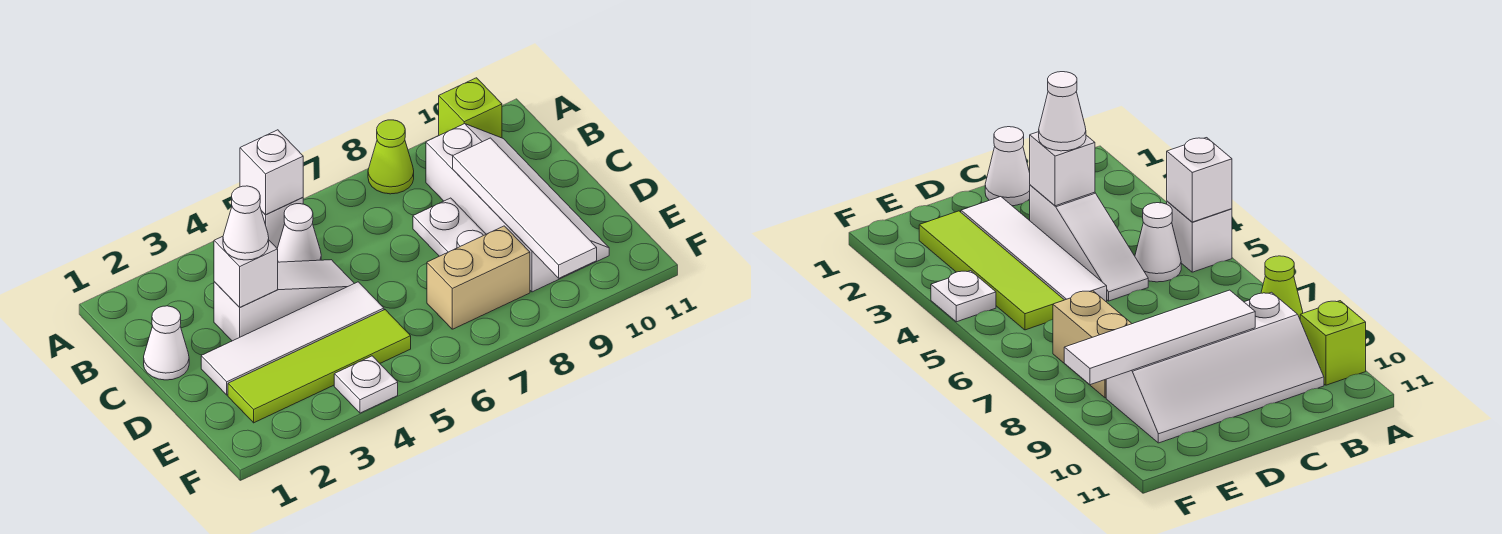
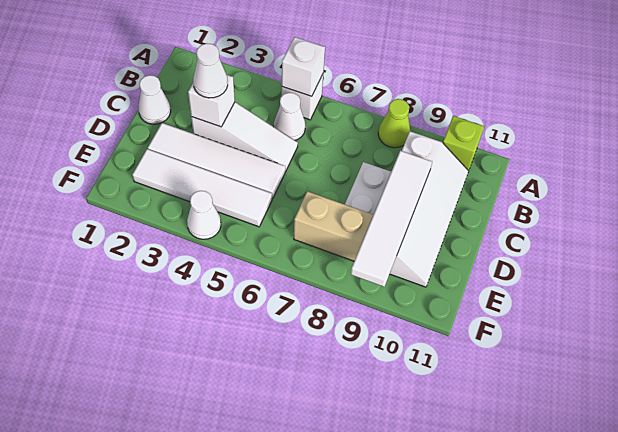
lime 1x4 tile [228,310,411,423] -> white 1x4 tile [133,149,272,227]
white 1x1 plate [334,356,398,413] -> white 1x1 cone [187,191,221,239]

